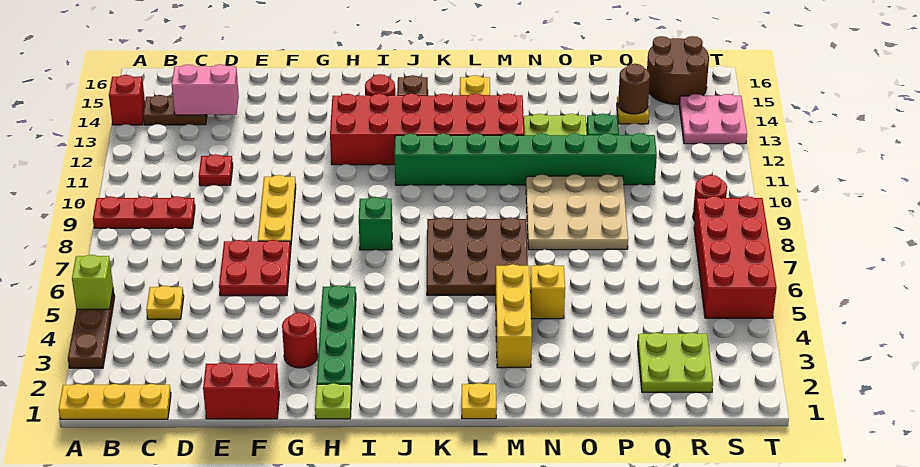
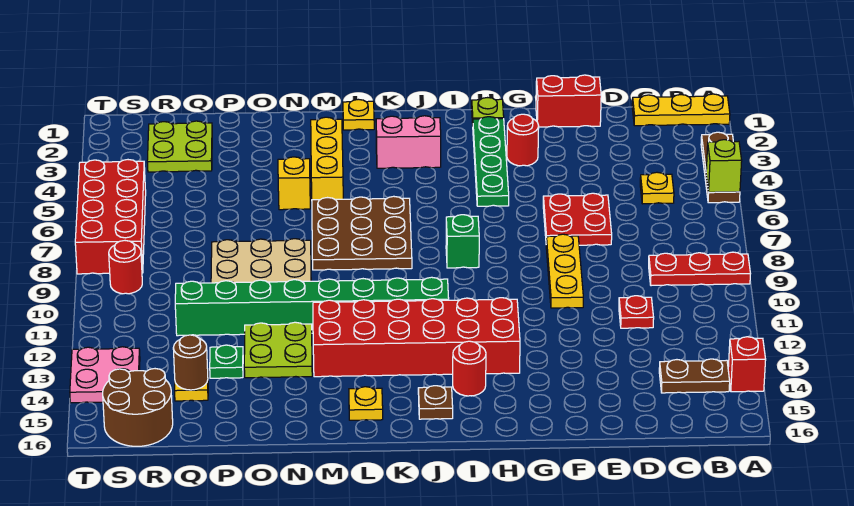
pink 1x2 brick [172,64,239,115] -> pink 1x2 brick moved to [376,116,441,168]

